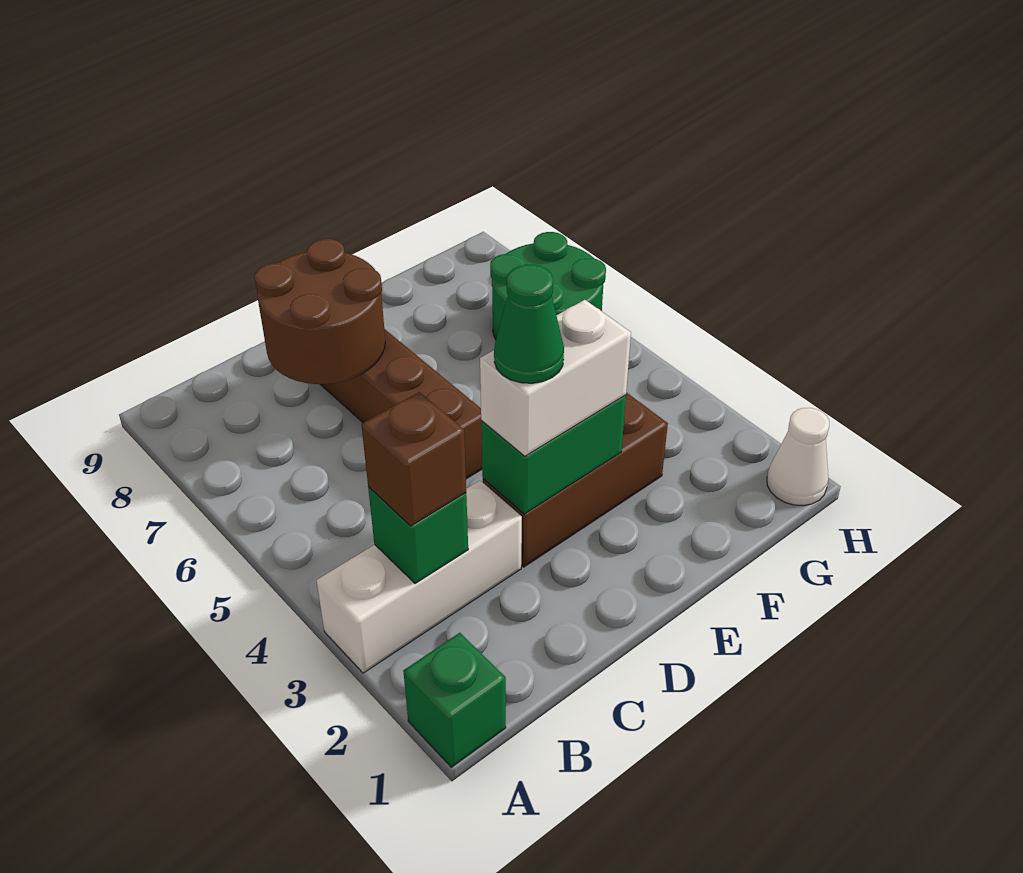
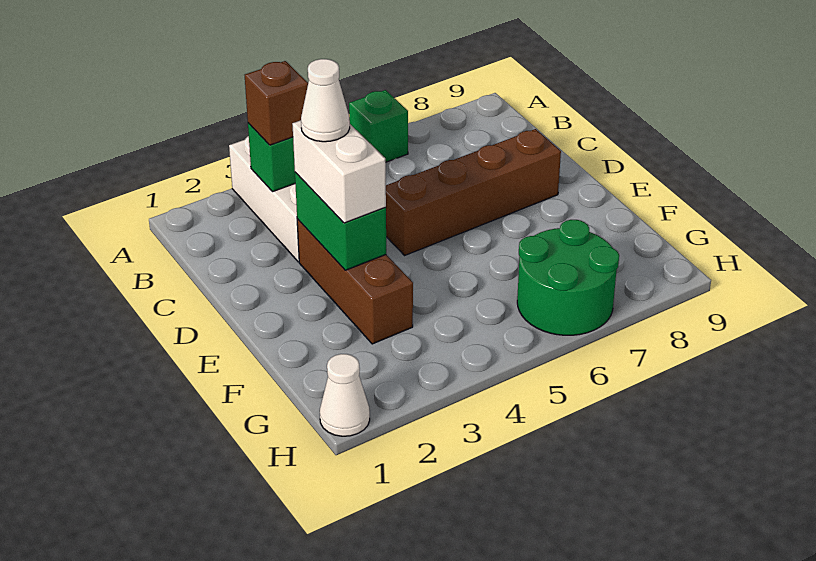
green 1x1 brick [403,633,506,767] -> green 1x1 brick moved to [349,90,408,162]
brown 2x2 round brick [255,239,385,384] -> none
green 1x1 cone [494,265,564,383] -> white 1x1 cone [301,59,350,142]

